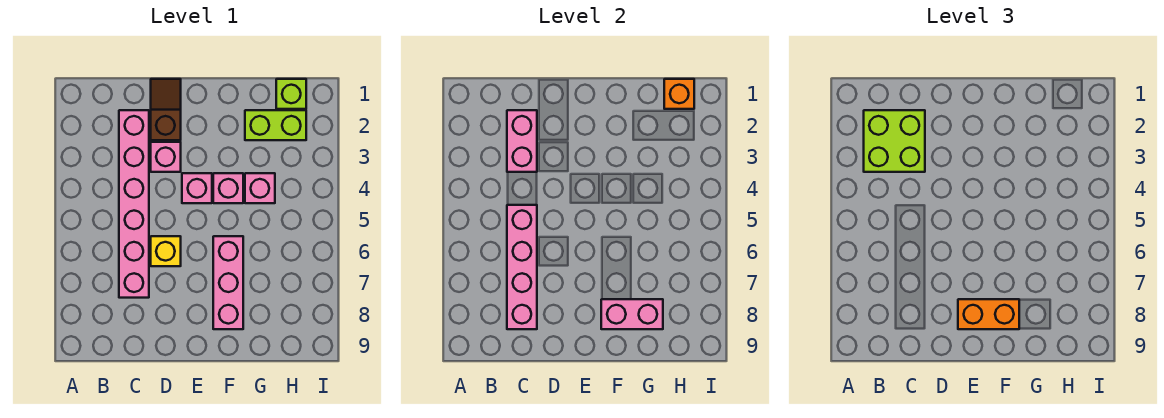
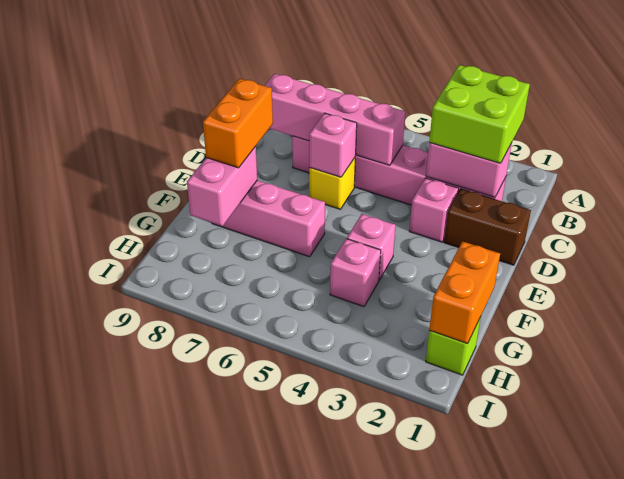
brown 1x2 slope [151,79,181,140] -> brown 1x2 brick [444,189,531,265]
pink 1x1 brick [182,173,212,203] -> pink 1x1 brick moved to [309,113,357,177]
lime 1x2 brick [245,110,306,140] -> none
orange 1x1 brick [664,79,694,109] -> orange 1x2 brick [429,241,500,344]

